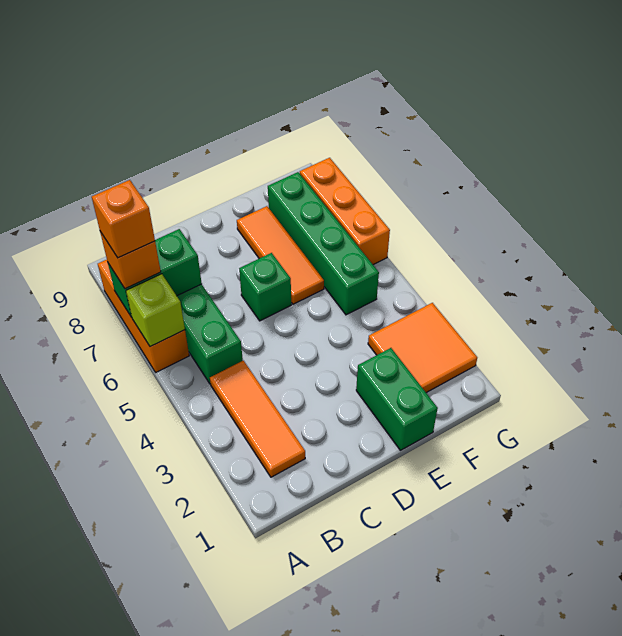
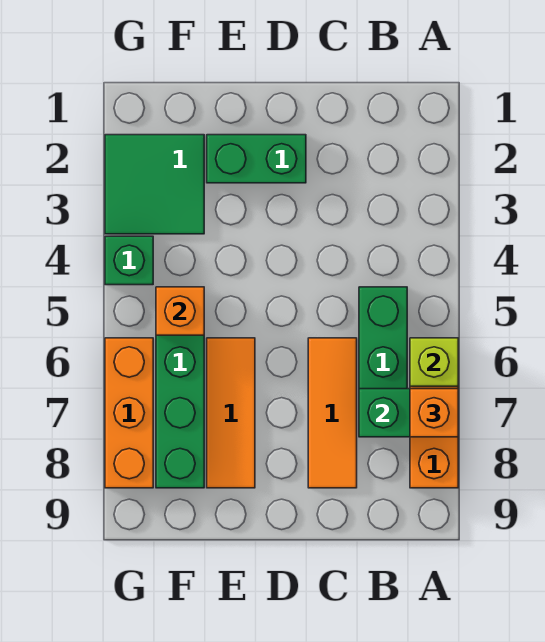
orange 1x1 brick [92,180,155,258] -> orange 1x1 brick moved to [156,287,204,335]
orange 1x3 tile [210,361,305,477] -> orange 1x3 tile moved to [308,338,357,488]
green 1x1 brick [239,253,291,321] -> green 1x1 brick moved to [105,236,153,285]
green 1x2 brick [356,348,438,450] -> green 1x2 brick turned to [207,135,306,183]
orange 2x2 tile [368,303,477,393] -> green 2x2 tile [105,135,204,234]

